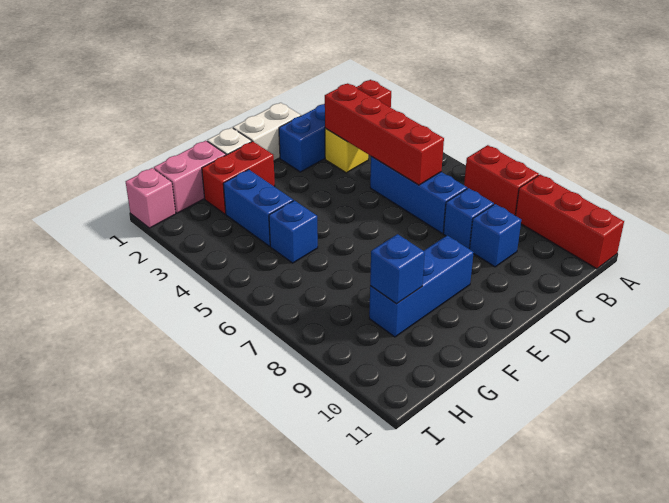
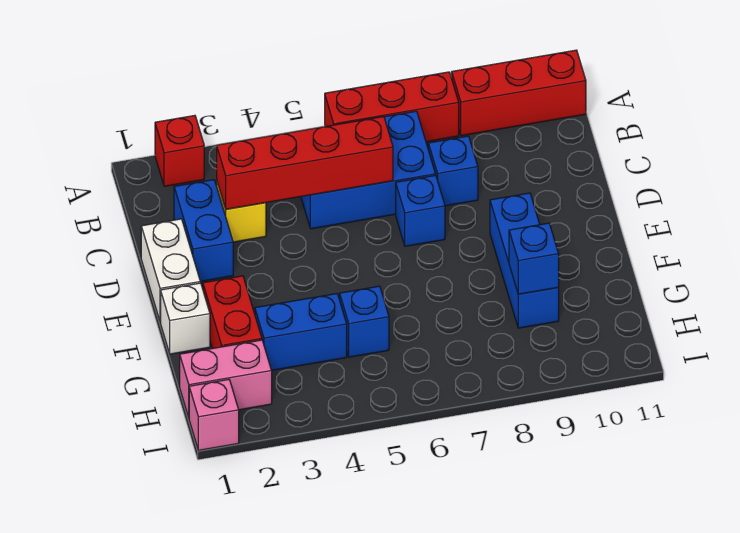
red 1x2 brick [464,145,539,215] -> red 1x3 brick [325,72,459,142]
blue 1x3 brick [370,157,467,233] -> blue 2x3 brick [301,111,436,229]
blue 1x1 brick [470,204,521,267] -> blue 1x1 brick moved to [396,175,445,246]
pink 1x2 brick [154,141,226,213] -> pink 1x2 brick turned to [180,340,272,417]

